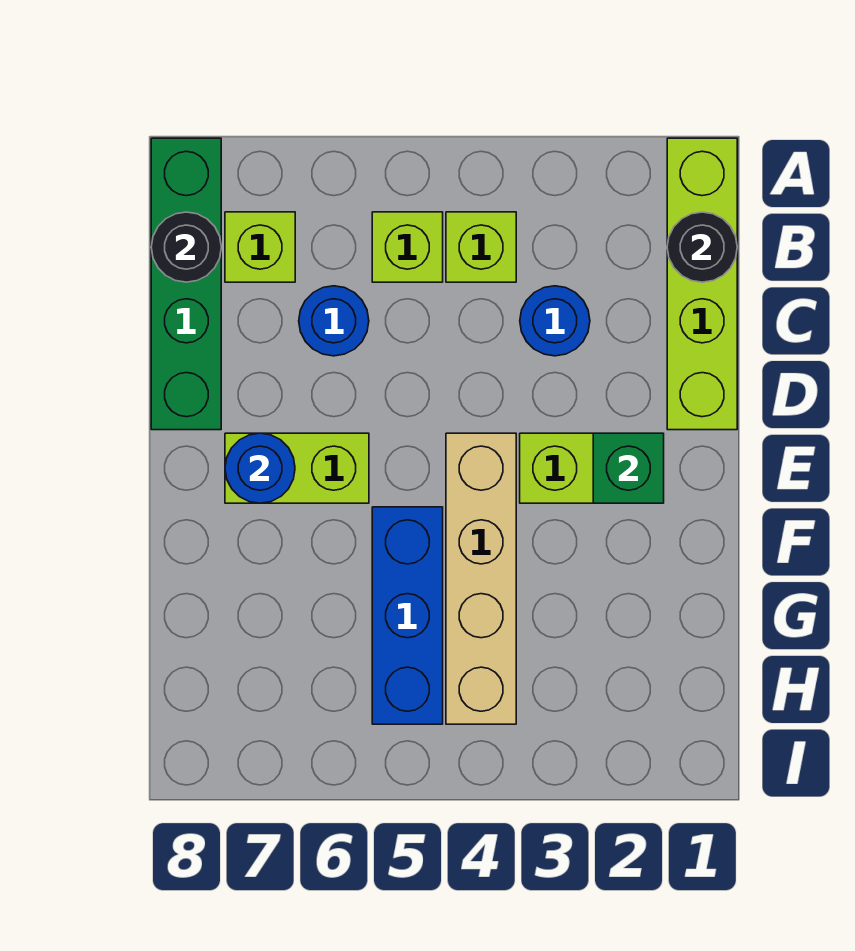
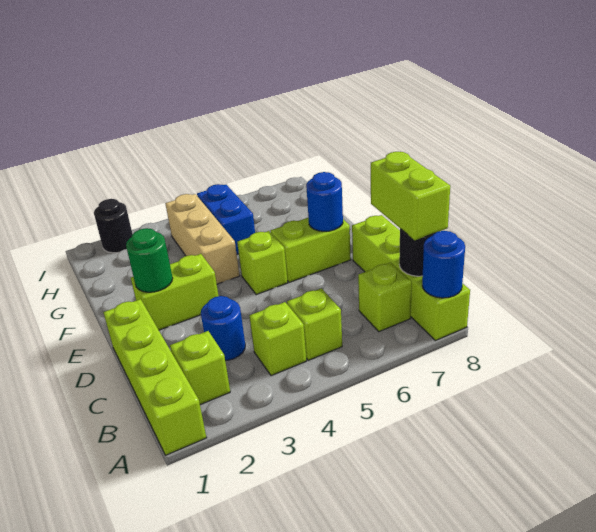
green 1x4 brick [151,138,221,430] -> lime 1x4 brick [352,215,470,341]
black 1x1 round brick [667,212,737,282] -> black 1x1 round brick moved to [94,199,133,253]
none -> lime 1x1 brick [170,331,230,405]
none -> lime 1x2 brick [371,152,450,240]
blue 1x1 round brick [299,286,369,356] -> blue 1x1 round brick moved to [422,231,465,298]
green 1x1 brick [593,433,664,503] -> green 1x1 round brick [126,228,173,292]
tan 1x4 brick [446,433,516,724] -> tan 1x3 brick [165,194,240,284]
none -> lime 1x1 brick [237,231,288,295]
blue 1x3 brick [372,507,443,724] -> blue 1x2 brick [197,184,255,254]

